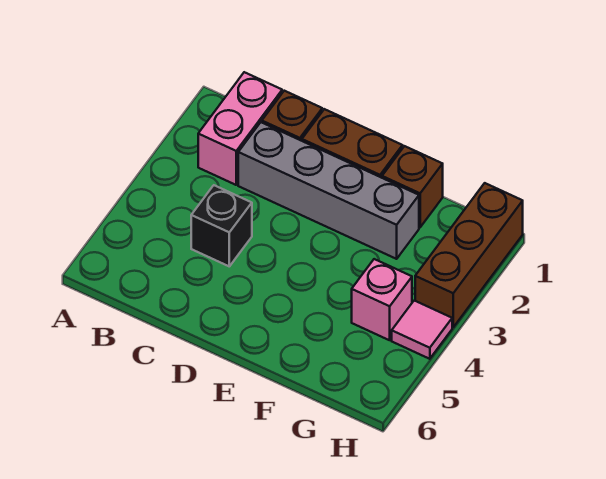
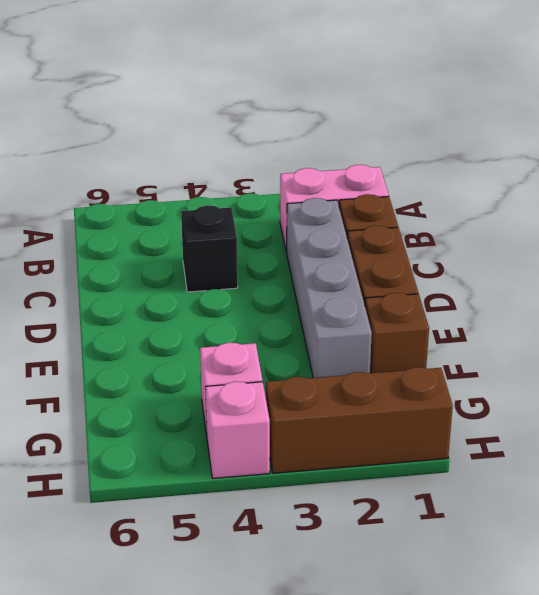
pink 1x1 tile [392,301,452,359] -> pink 1x1 brick [205,381,270,478]

